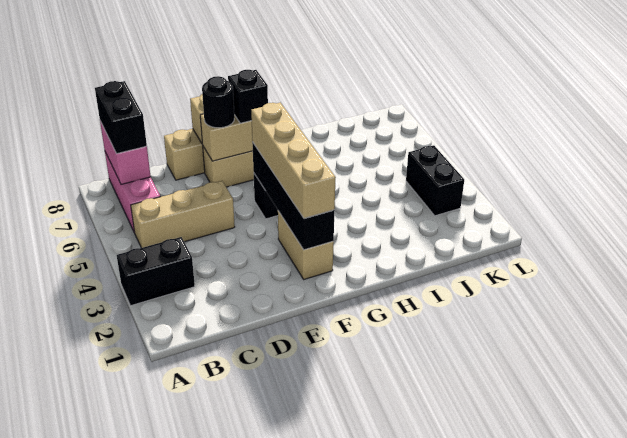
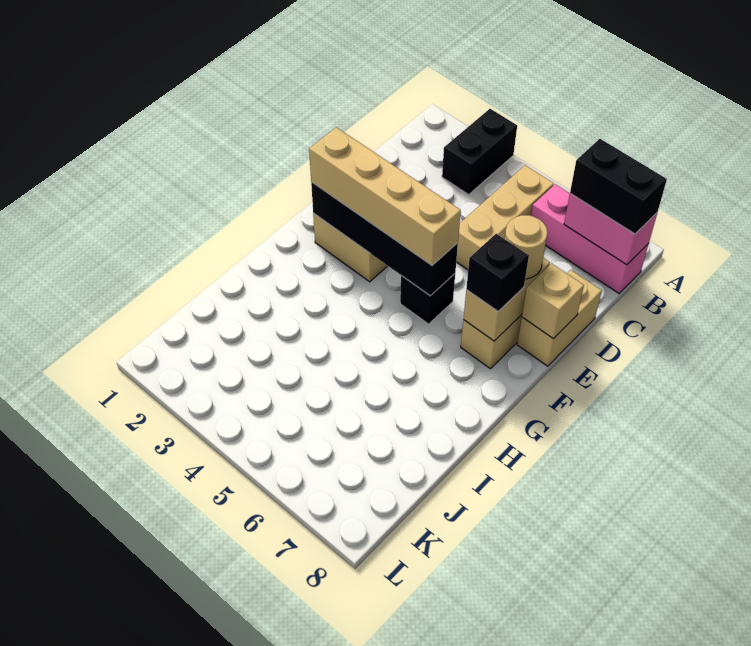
black 1x1 round brick [202,76,234,128] -> tan 1x1 round brick [505,215,548,279]
black 1x2 brick [406,145,464,216] -> none

